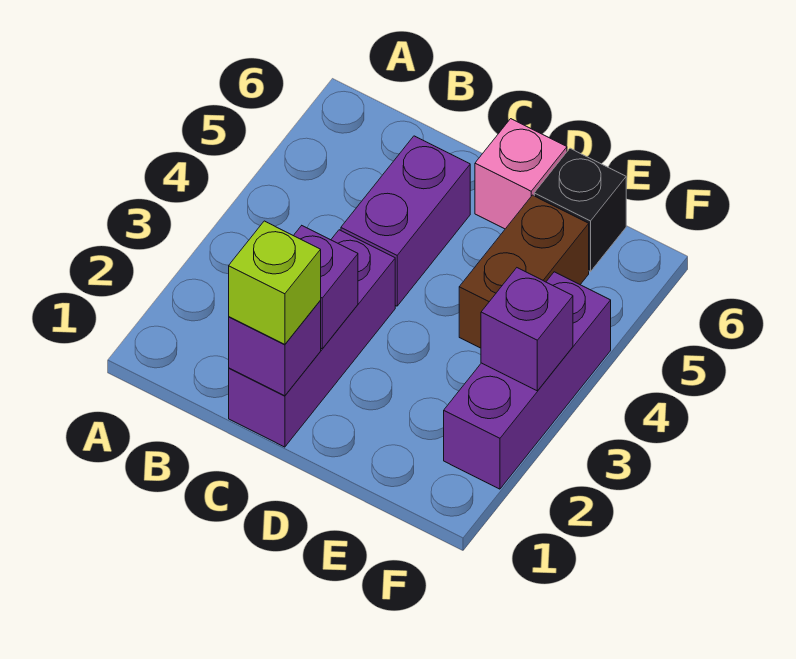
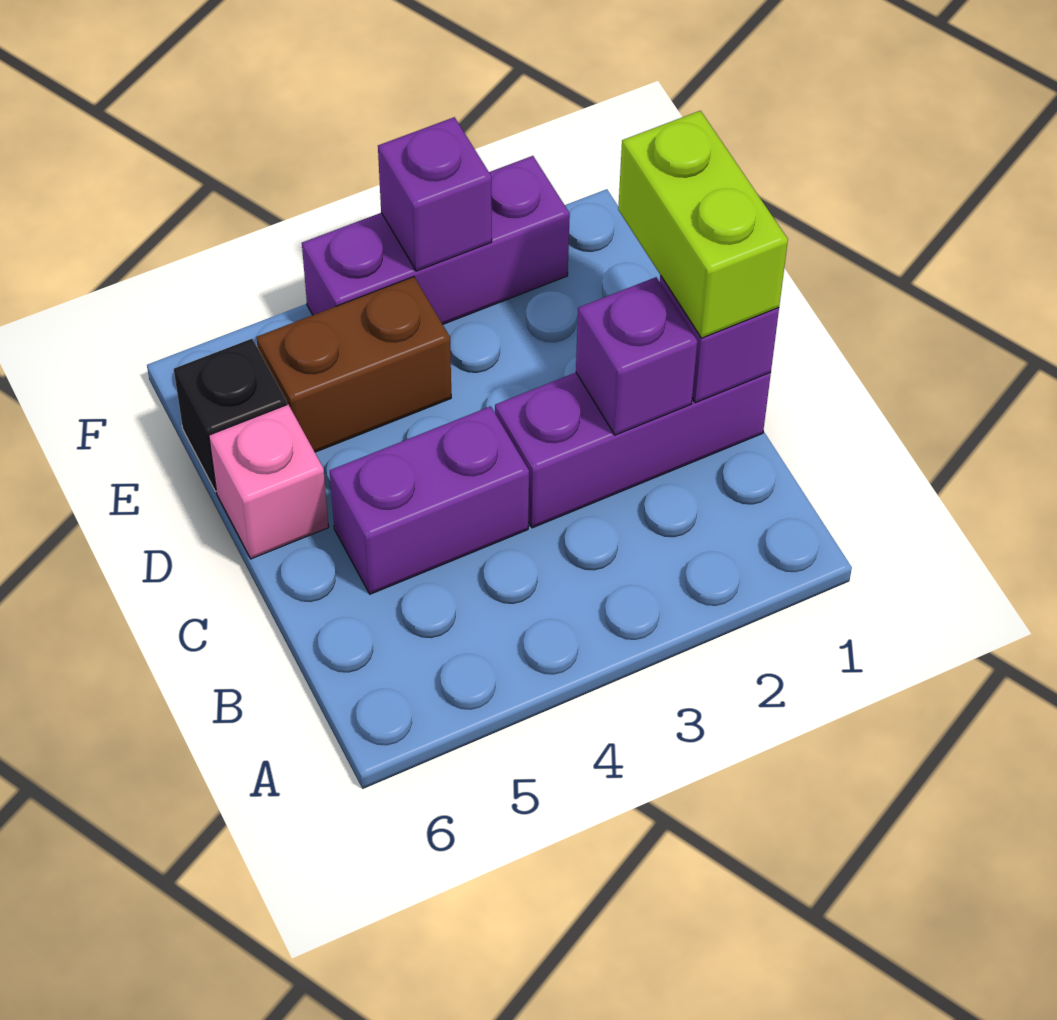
lime 1x1 brick [229,221,321,344] -> lime 1x2 brick [618,111,788,338]

